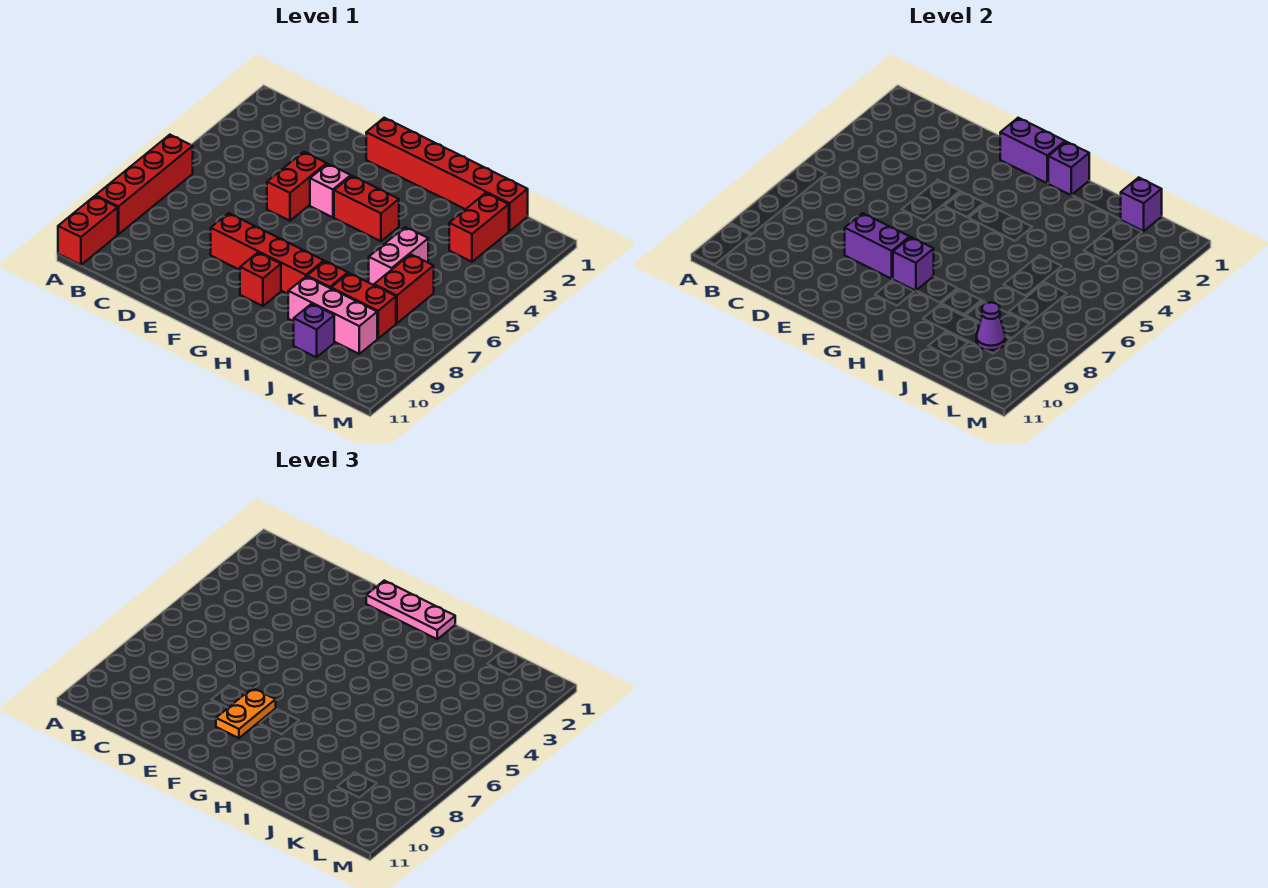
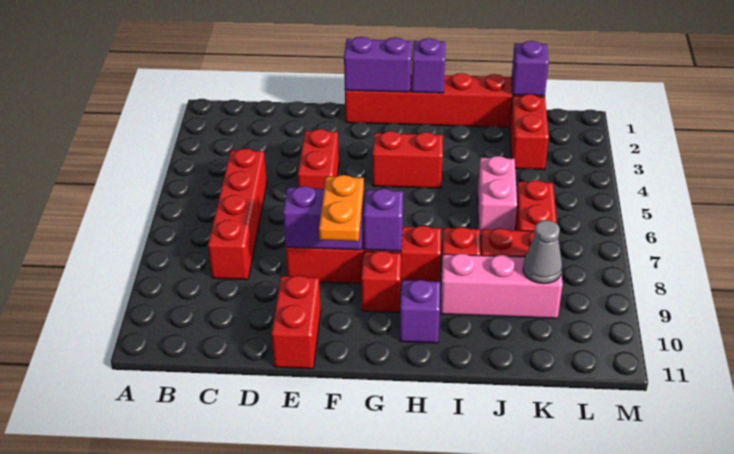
red 1x4 brick [96,135,193,234] -> red 1x4 brick moved to [208,149,267,280]
red 1x2 brick [58,196,118,265] -> red 1x2 brick moved to [271,276,321,369]
pink 1x3 plate [366,581,455,639] -> none
pink 1x1 brick [310,164,351,217] -> none
purple 1x1 brick [294,304,334,357] -> purple 1x1 brick moved to [400,280,440,343]
purple 1x1 cone [976,302,1005,350] -> grey 1x1 cone [523,220,562,284]

